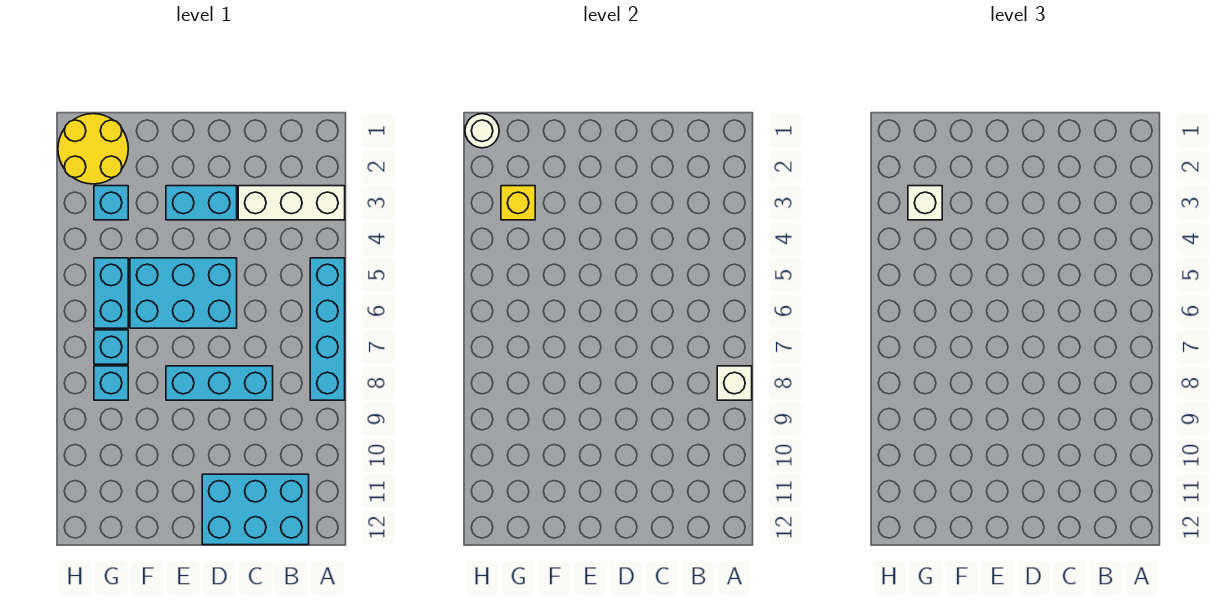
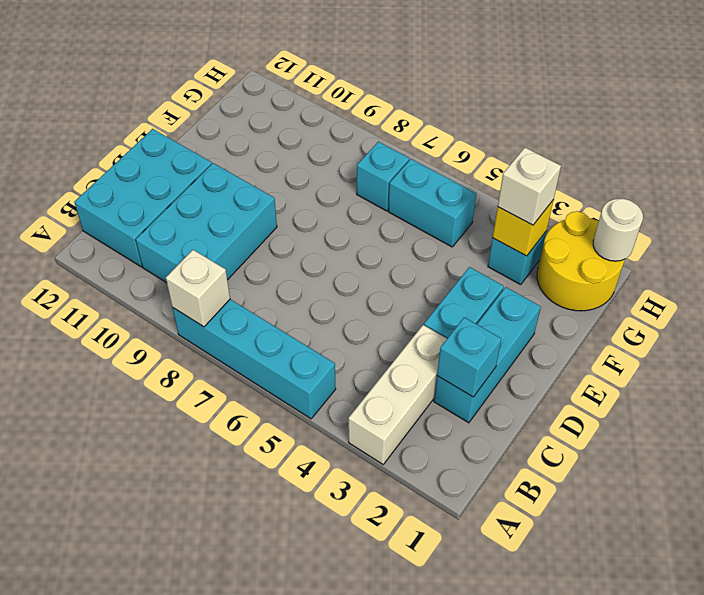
cyan 1x3 brick [166,366,273,400] -> cyan 1x3 brick moved to [434,287,541,423]
cyan 2x3 brick [130,258,237,328] -> cyan 2x3 brick moved to [136,163,277,283]
cyan 1x1 brick [94,366,128,400] -> cyan 1x1 brick moved to [437,317,501,397]

